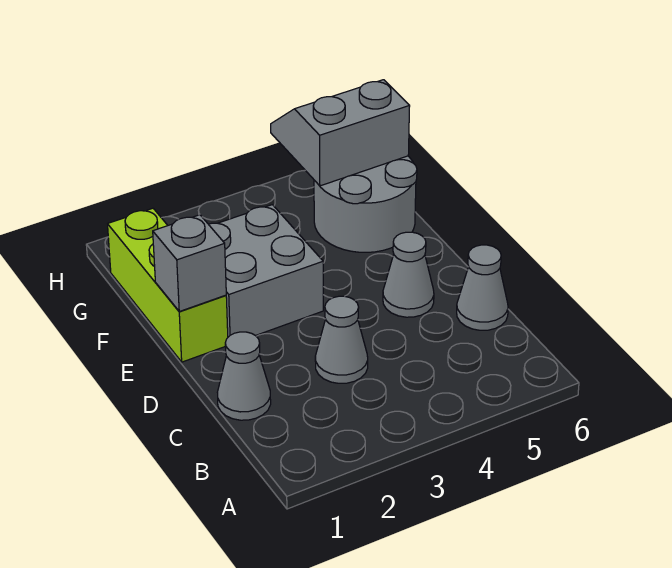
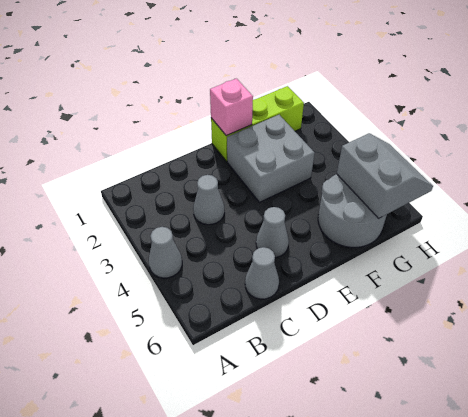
grey 1x1 cone [217,332,271,420] -> grey 1x1 cone moved to [149,227,182,278]
grey 1x1 brick [153,215,226,311] -> pink 1x1 brick [210,79,253,136]

